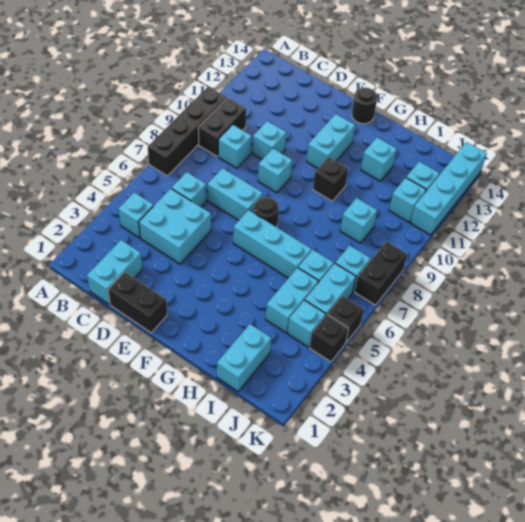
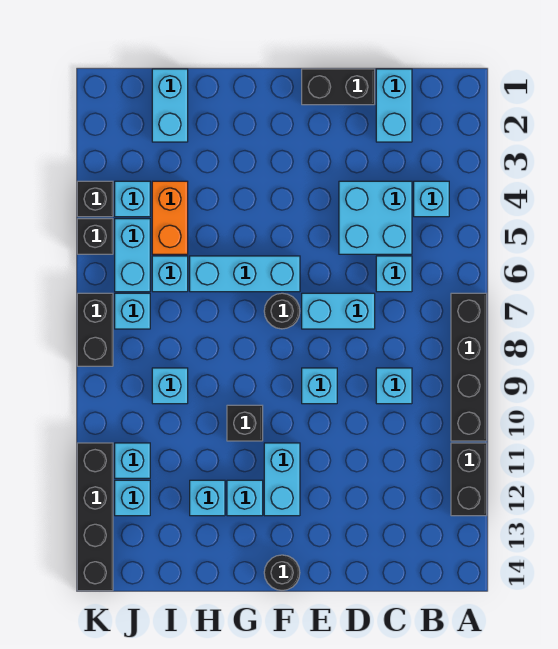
black 1x2 brick [198,98,246,156] -> black 1x2 brick moved to [451,443,487,516]
cyan 1x1 brick [253,121,286,159] -> cyan 1x1 brick moved to [227,480,263,516]
cyan 1x2 brick [266,268,319,333] -> orange 1x2 brick [152,181,188,254]
cyan 1x4 brick [410,142,487,235] -> black 1x4 brick [77,443,113,591]

